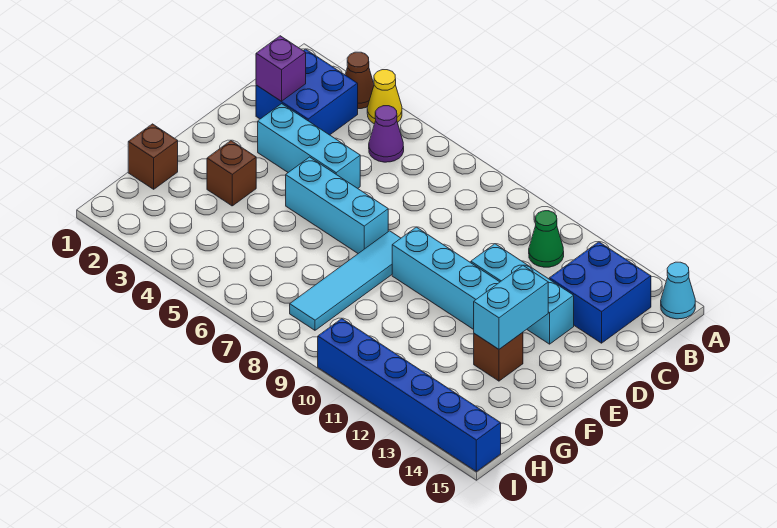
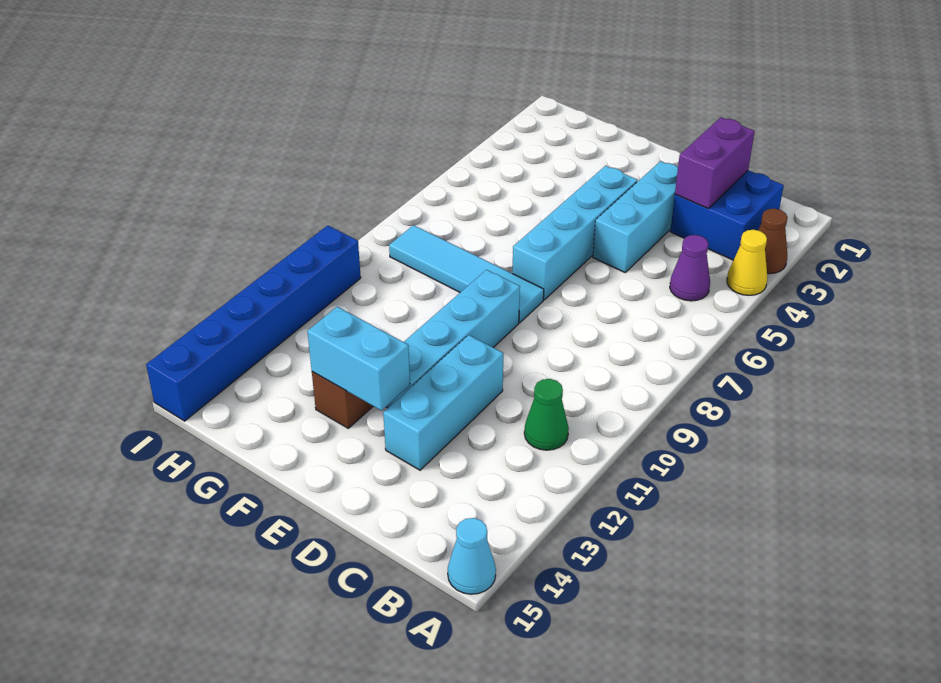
blue 2x2 brick [549,242,651,343] -> none
purple 1x1 brick [256,36,306,101] -> purple 1x2 brick [675,117,755,209]
cyan 1x3 brick [286,157,388,253] -> cyan 1x4 brick [512,166,638,300]
brown 1x1 brick [207,141,256,206] -> none
brown 1x1 brick [128,124,178,189] -> none

